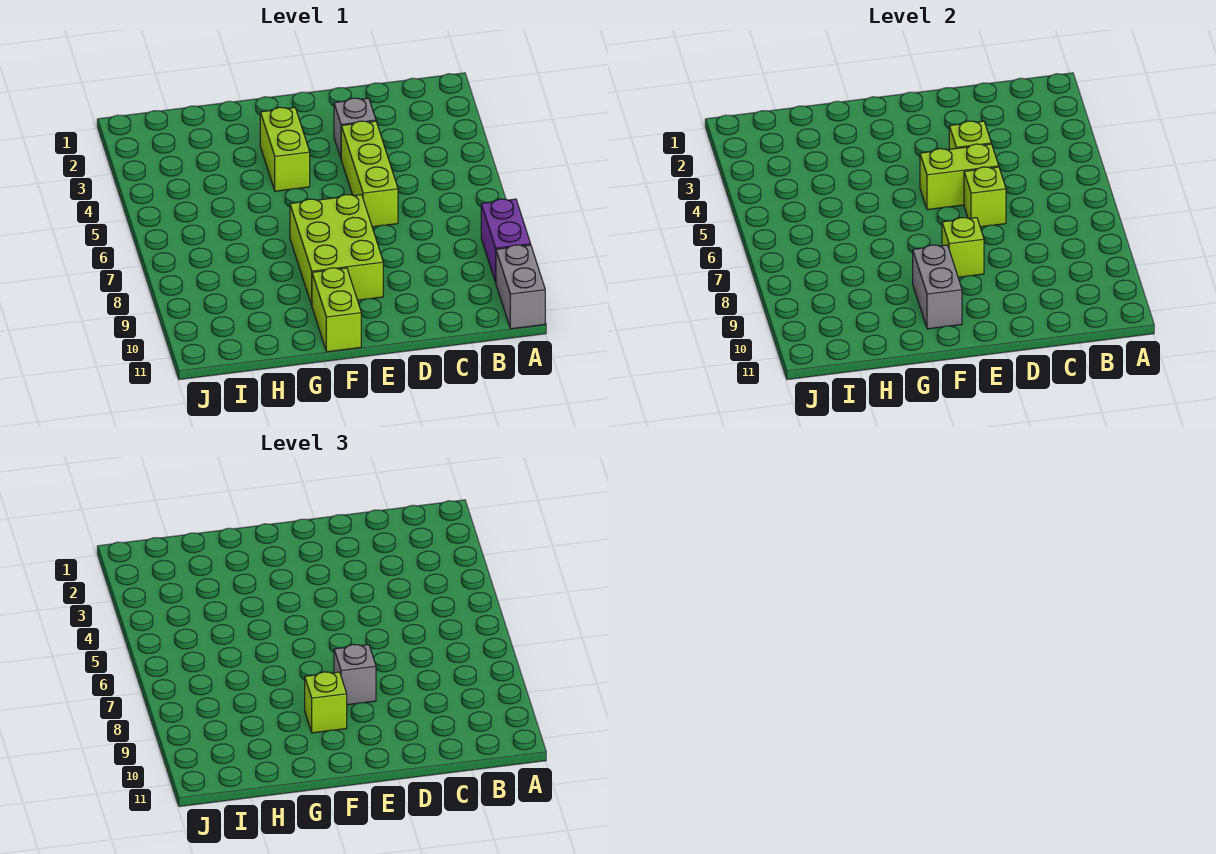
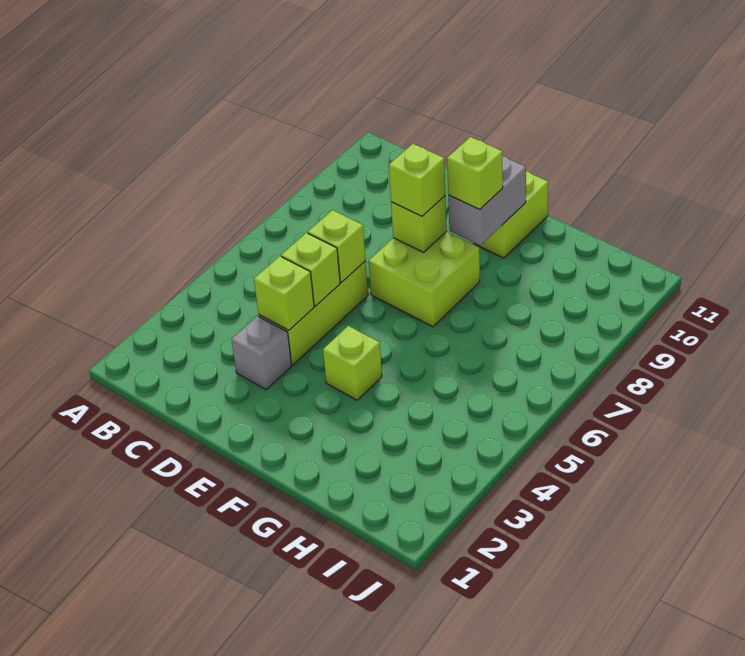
purple 1x2 brick [481,199,531,283] -> none
grey 1x2 brick [496,245,545,329] -> none
lime 1x2 brick [920,144,999,210] -> lime 1x1 brick [281,233,340,306]
lime 2x3 brick [290,195,383,305] -> lime 2x2 brick [368,231,480,327]
grey 1x1 brick [334,645,376,705] -> lime 1x1 brick [389,144,445,216]
lime 1x2 brick [260,107,310,191] -> lime 1x1 brick [323,326,382,400]

